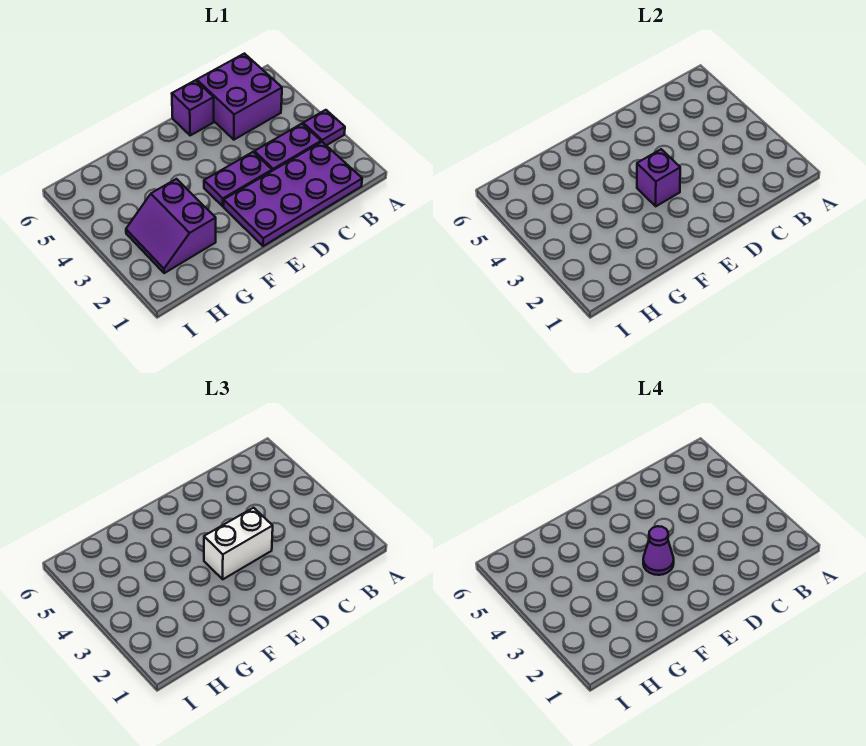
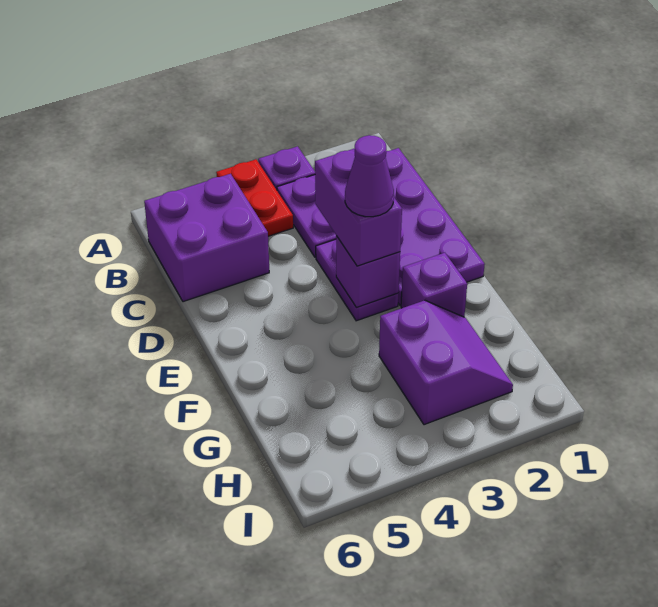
none -> red 1x2 plate [216,159,293,236]
white 1x2 brick [204,508,273,579] -> purple 1x2 brick [315,148,402,266]
purple 1x1 brick [172,80,214,135] -> purple 1x1 brick moved to [401,253,467,317]
purple 2x2 slope [126,179,216,273] -> purple 2x2 slope turned to [379,300,513,425]

